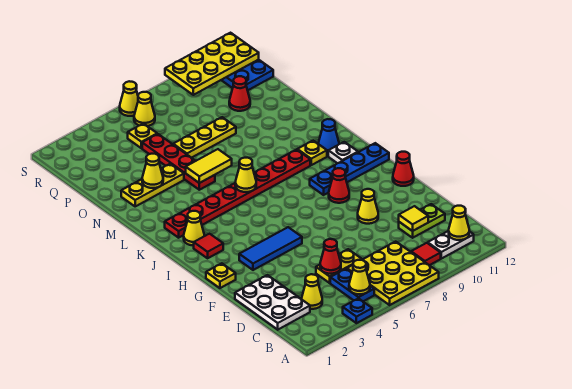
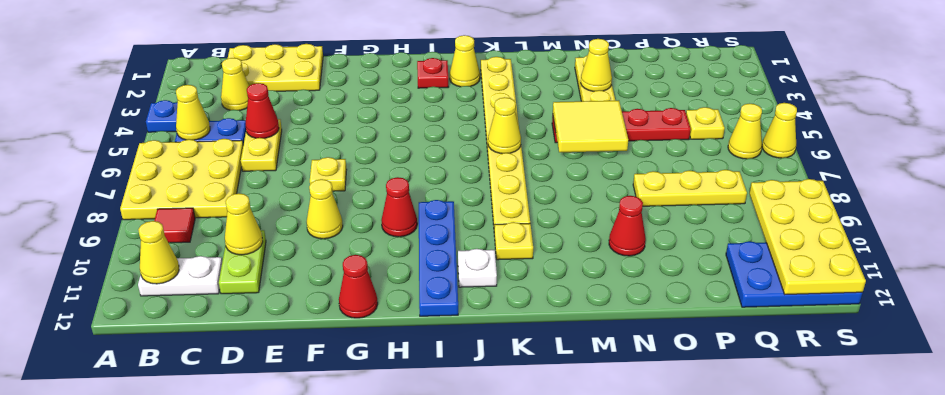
white 1x2 plate [428,231,474,259] -> white 1x2 plate turned to [138,256,222,296]
white 2x3 plate [235,275,310,330] -> yellow 2x3 plate [228,44,323,91]
yellow 1x1 tile [399,206,428,231] -> yellow 1x1 cone [225,193,263,255]
yellow 1x1 plate [206,263,236,288] -> yellow 1x1 plate moved to [310,157,347,191]
blue 1x3 tile [239,227,302,270] -> none
red 1x1 tile [194,234,223,258] -> red 1x1 plate [417,58,448,88]
red 1x8 plate [165,150,310,238] -> yellow 1x8 plate [481,57,530,227]
blue 1x1 cone [318,119,339,154] -> none
yellow 1x2 tile [186,149,232,183] -> yellow 2x2 tile [553,100,628,152]
yellow 1x3 plate [173,117,236,158] -> yellow 1x3 plate turned to [633,170,747,206]
red 1x1 cone [229,76,250,111] -> red 1x1 cone moved to [609,196,646,256]

